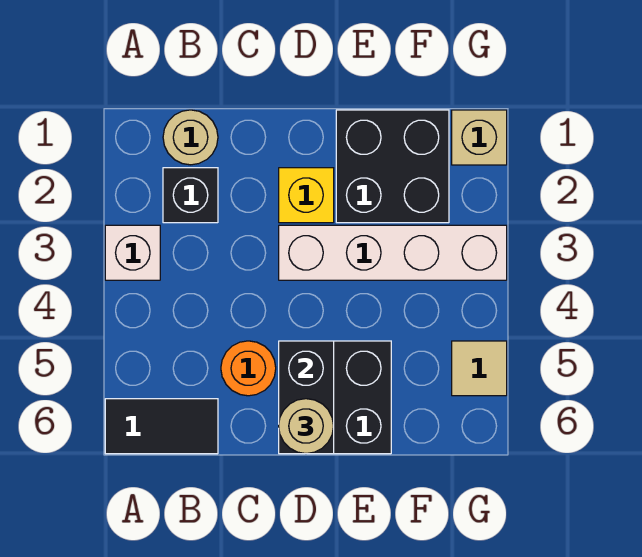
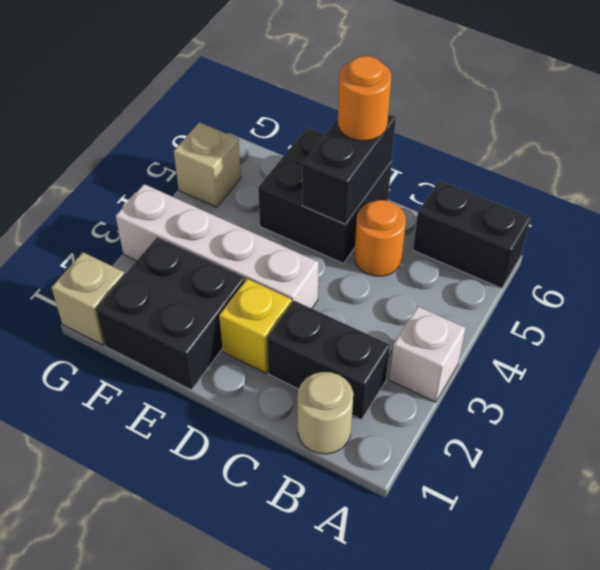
black 1x2 tile [105,399,218,454] -> black 1x2 brick [413,180,531,288]
black 1x1 brick [163,168,218,223] -> black 1x2 brick [267,301,390,420]
tan 1x1 round brick [279,399,334,454] -> orange 1x1 round brick [338,56,391,141]
tan 1x1 tile [452,341,507,396] -> tan 1x1 brick [174,122,241,207]

